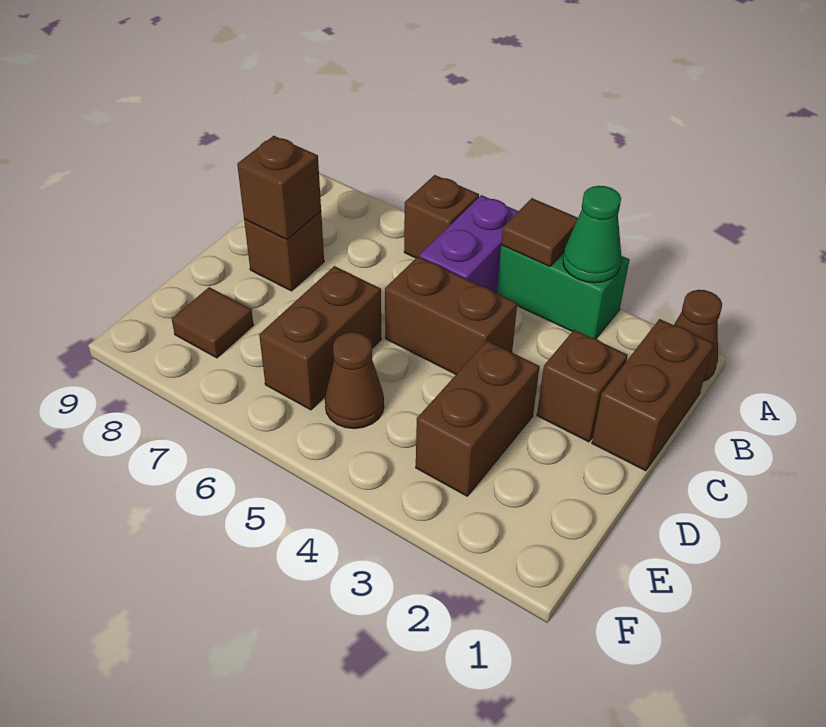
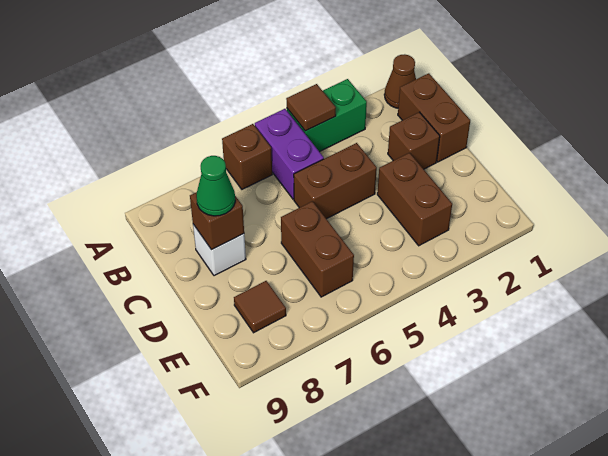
green 1x1 cone [563,186,621,283] -> green 1x1 cone moved to [196,156,235,216]
brown 1x1 brick [244,211,324,291] -> white 1x1 brick [193,224,246,276]
brown 1x1 cone [325,332,384,429] -> none

